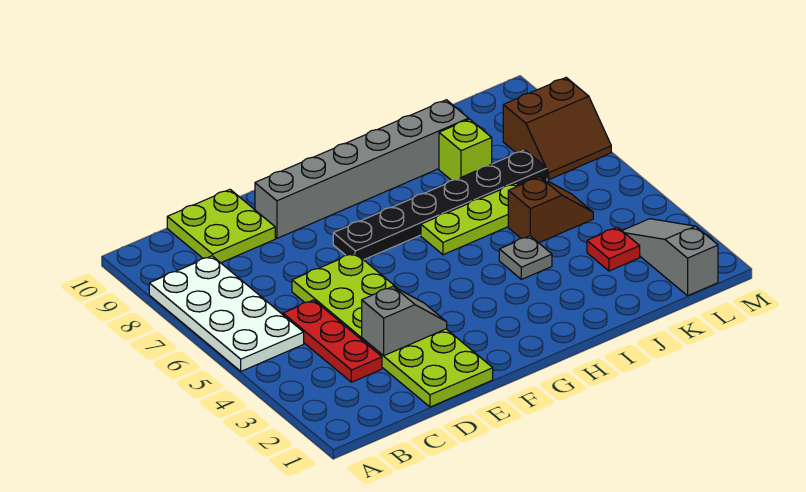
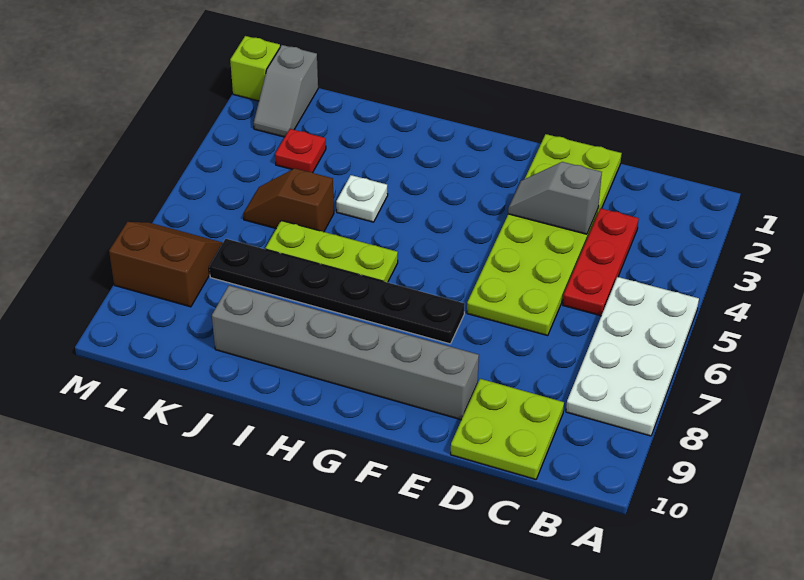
grey 1x1 plate [499,236,552,279] -> white 1x1 plate [336,175,388,222]
lime 1x1 brick [439,119,492,180] -> lime 1x1 brick moved to [230,36,280,101]
grey 1x3 slope [622,219,718,296] -> grey 1x2 slope [254,45,318,137]

